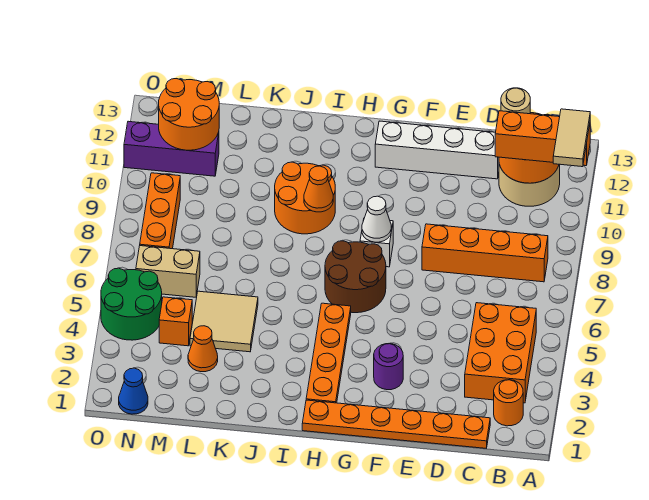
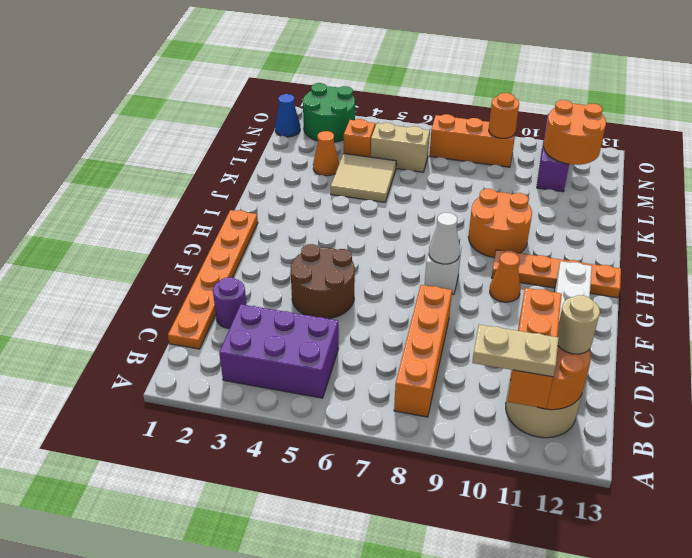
tan 1x2 tile [553,109,590,167] -> tan 1x2 plate [472,325,559,377]
orange 1x1 round brick [494,380,523,426] -> orange 1x1 round brick moved to [489,93,519,138]
orange 2x3 brick [465,303,536,403] -> purple 2x3 brick [219,304,339,398]
purple 1x1 round brick [374,344,403,390] -> purple 1x1 round brick moved to [213,277,246,328]
brown 2x2 round brick [325,241,386,313] -> brown 2x2 round brick moved to [291,244,355,319]
orange 1x4 plate [306,303,351,403] -> orange 1x4 plate moved to [492,250,621,298]
orange 1x1 cone [304,166,333,212] -> orange 1x1 cone moved to [490,252,521,302]
tan 1x2 brick [136,246,200,297] -> tan 1x2 brick turned to [371,123,430,172]
green 2x2 round brick [101,268,162,340] -> green 2x2 round brick moved to [303,83,355,142]

